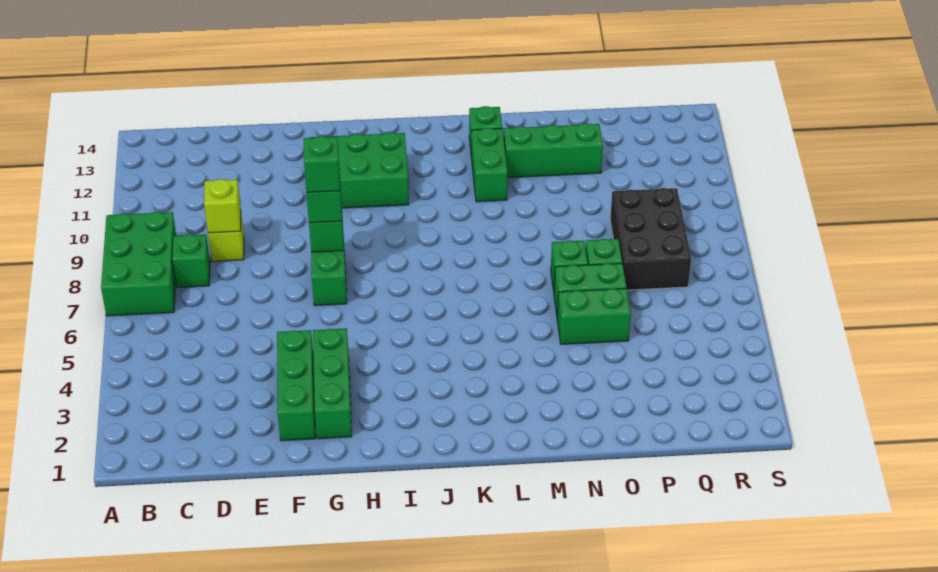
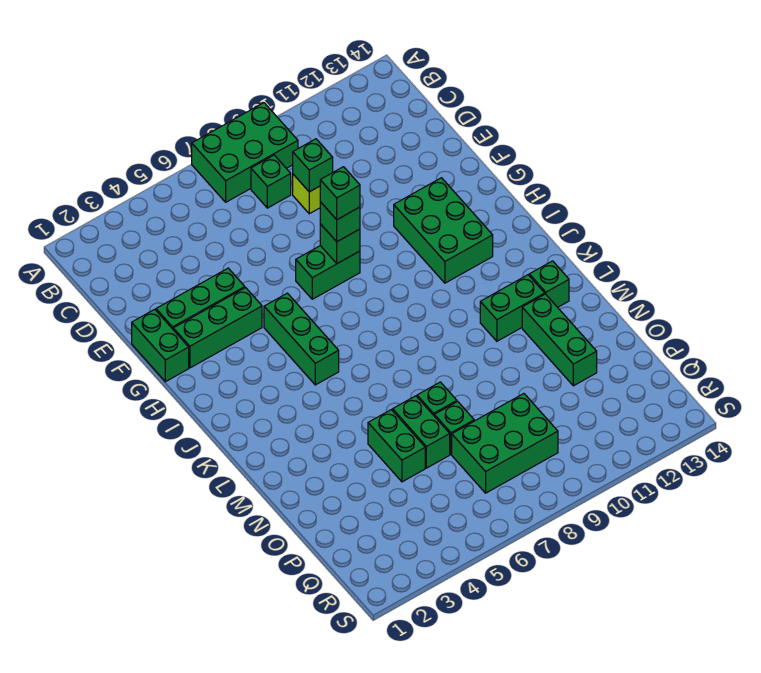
lime 1x1 brick [204,179,241,233] -> green 1x1 brick [293,139,333,192]
none -> green 1x2 brick [132,309,189,382]
none -> green 1x3 brick [264,293,339,385]
black 2x3 brick [610,188,691,290] -> green 2x3 brick [452,394,558,493]

